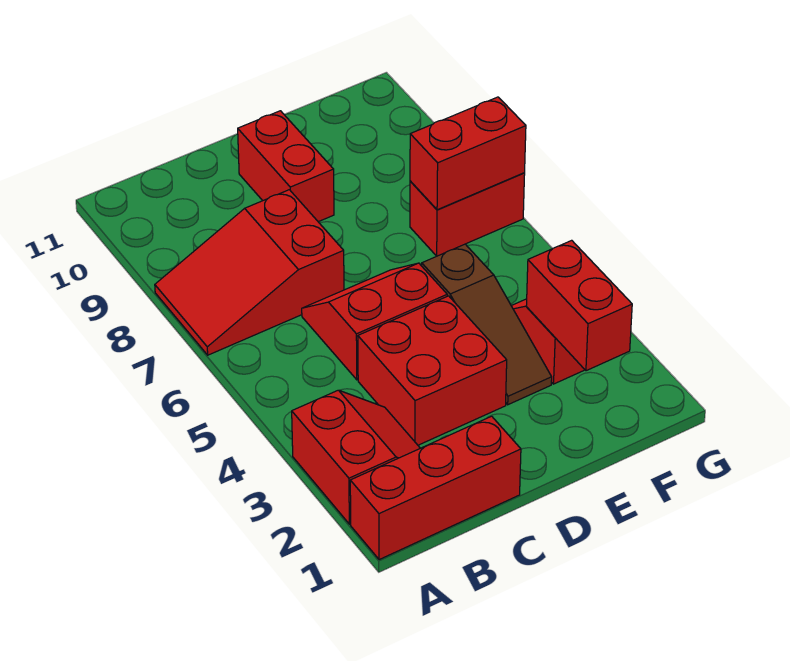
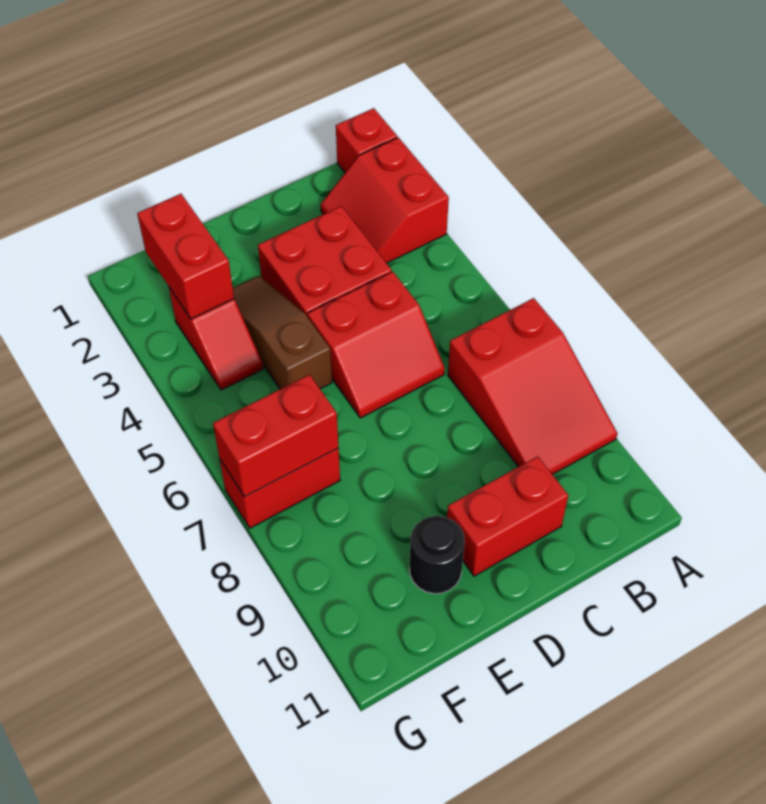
red 1x3 brick [350,416,521,560] -> red 1x1 brick [336,108,397,173]
red 2x3 slope [155,190,344,355] -> red 2x3 slope turned to [448,298,617,475]
red 1x2 brick [238,111,334,222] -> red 1x2 brick turned to [447,456,568,576]
none -> black 1x1 round brick [410,516,465,594]

